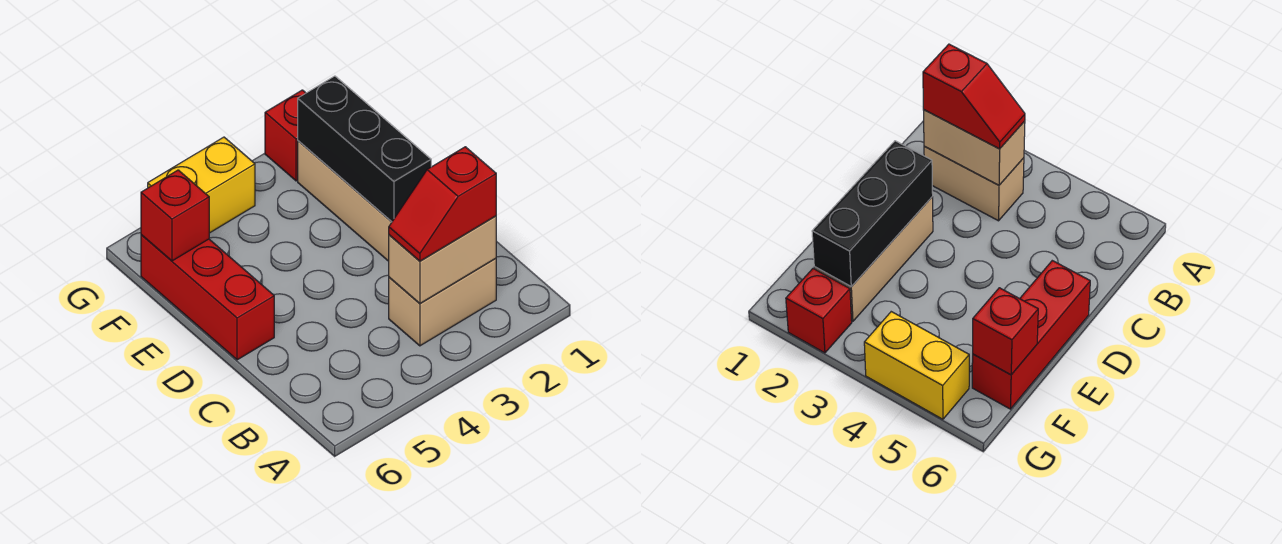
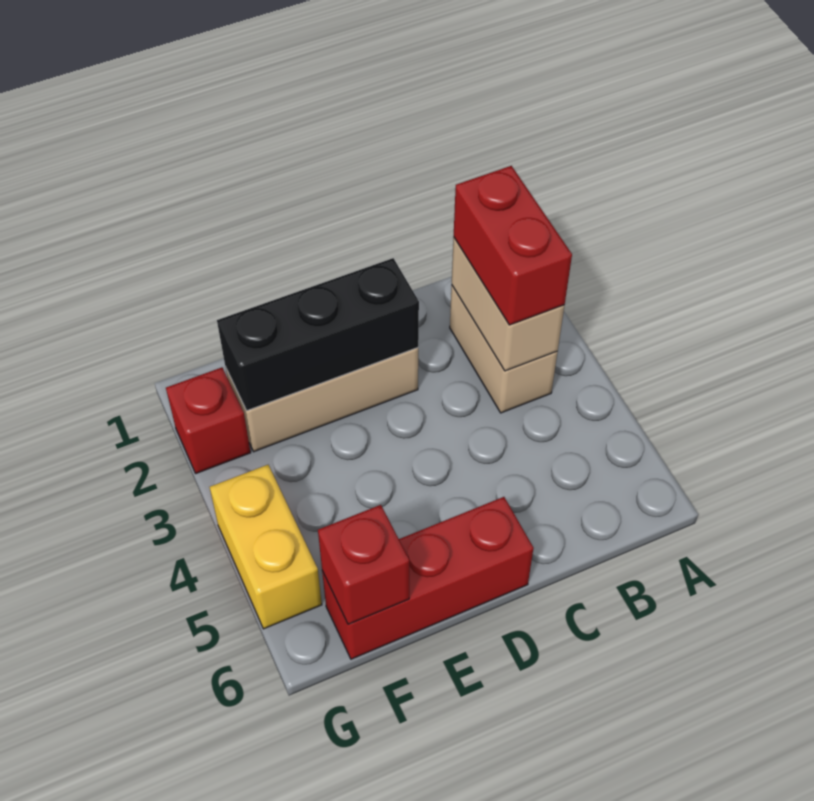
red 1x2 slope [389,147,496,261] -> red 1x2 brick [454,166,572,325]

